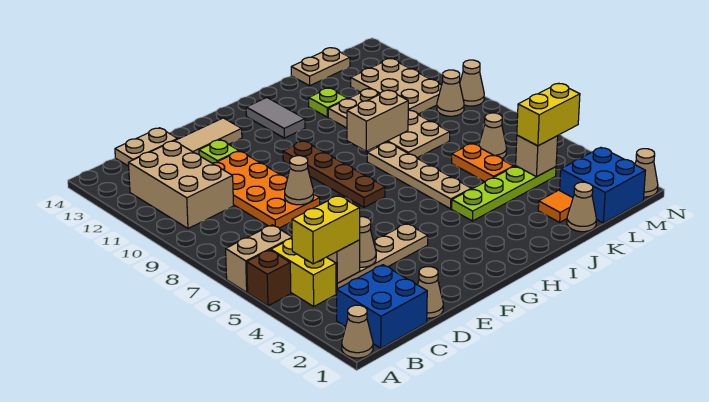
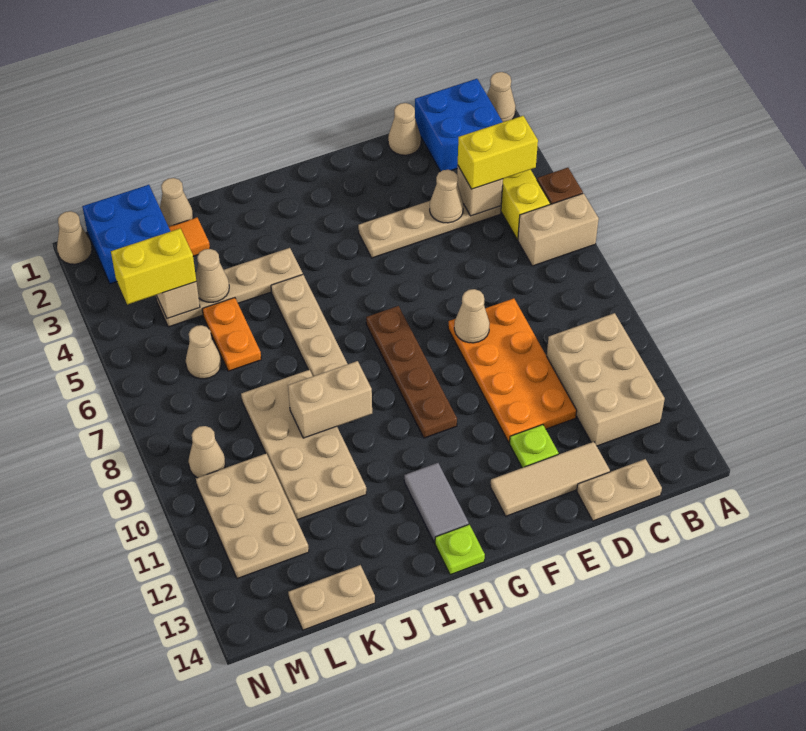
lime 1x4 plate [452,166,556,221] -> tan 1x4 plate [156,248,303,327]
lime 1x1 plate [309,88,348,117] -> lime 1x1 plate moved to [435,525,485,575]
tan 1x1 cone [460,60,484,106] -> tan 1x1 cone moved to [196,249,229,302]

